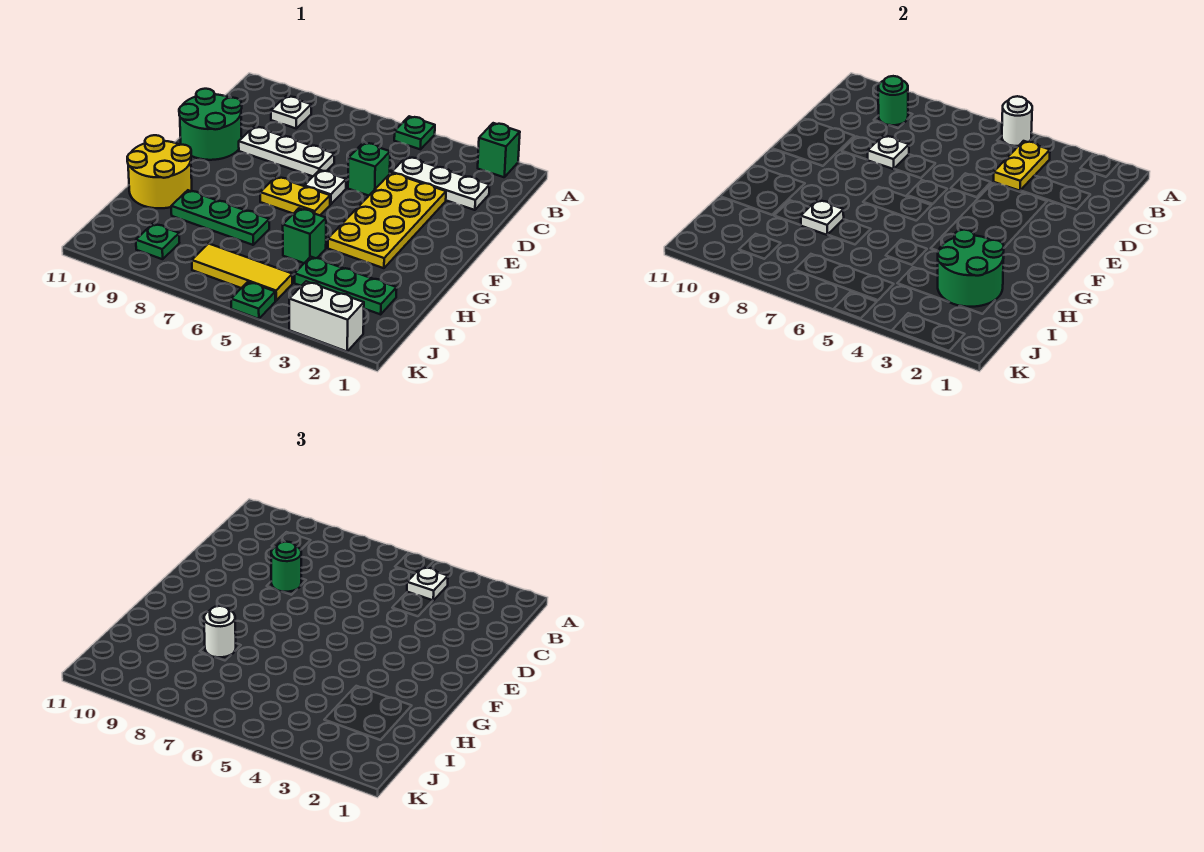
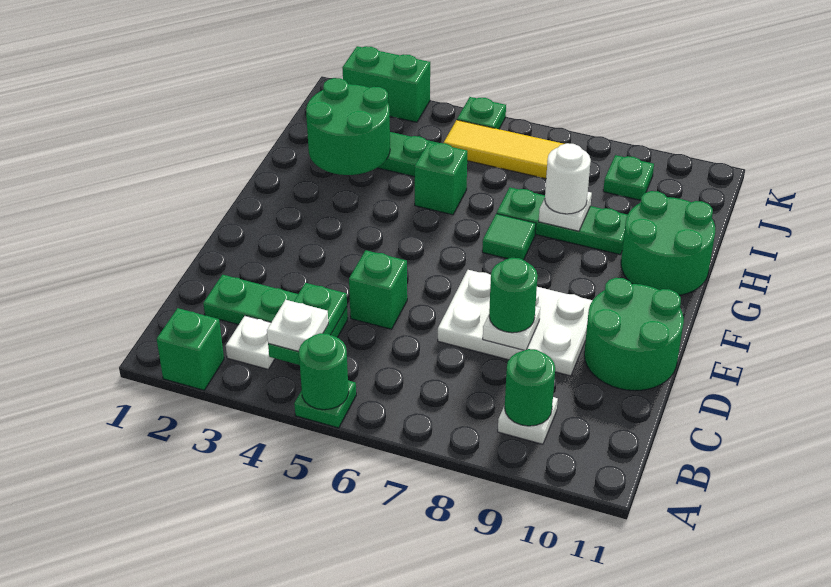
white 1x1 round brick [1002,96,1032,146] -> green 1x1 round brick [299,333,349,410]
yellow 1x2 plate [994,141,1050,191] -> green 1x2 plate [268,283,347,365]
white 1x3 plate [392,157,490,210] -> green 1x3 plate [203,275,348,338]
yellow 2x4 plate [328,173,446,268] -> none
white 1x3 plate [239,126,334,176] -> white 2x3 plate [438,270,592,376]
white 1x1 plate [304,170,346,204] -> white 1x1 plate moved to [226,316,275,369]
yellow 1x2 plate [260,177,330,215] -> none
none -> green 1x1 tile [482,214,536,260]
yellow 2x2 round brick [127,135,192,208] -> green 2x2 round brick [621,191,715,295]
white 1x2 brick [289,281,364,351] -> green 1x2 brick [342,46,430,122]

